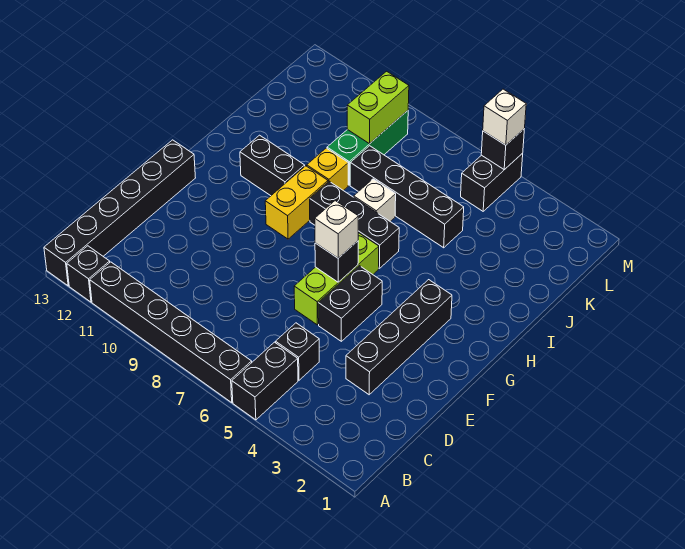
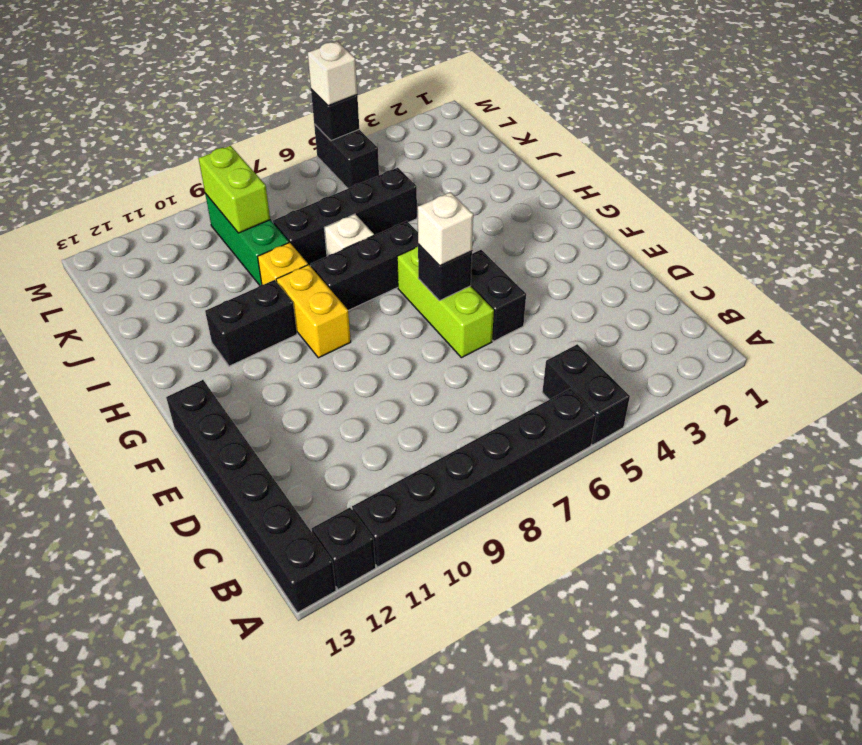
black 1x1 brick [276,323,319,380] -> none
black 1x4 brick [346,280,452,395] -> none

